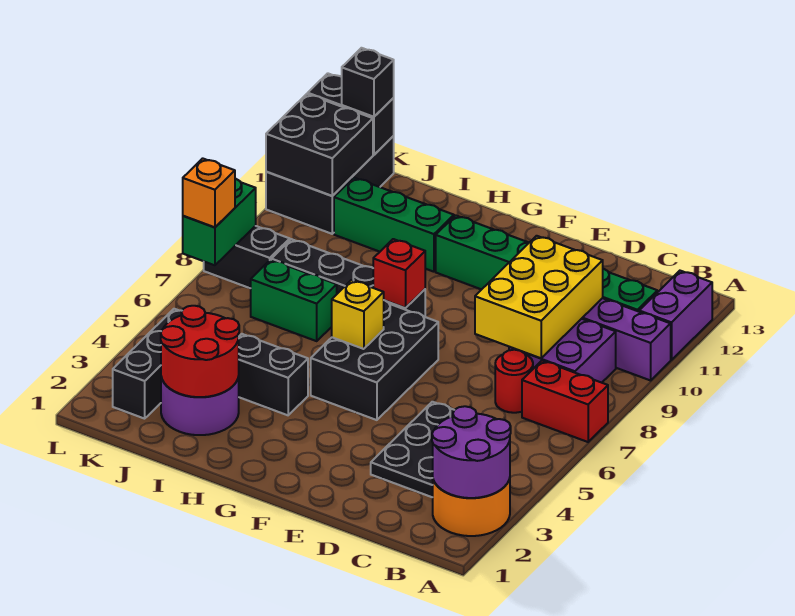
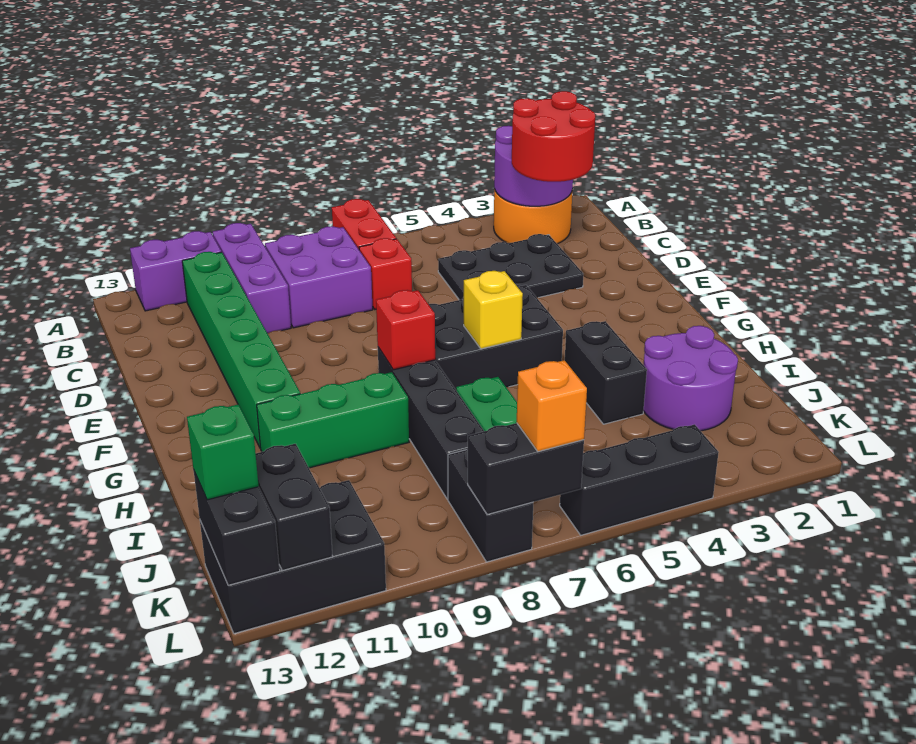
red 1x1 round brick [495,350,533,413] -> red 1x1 brick [359,238,412,309]
yellow 2x3 brick [475,236,603,358] -> none
green 1x3 brick [334,178,454,272] -> green 1x3 brick turned to [257,372,409,468]
red 2x2 round brick [161,306,239,397] -> red 2x2 round brick moved to [512,91,595,182]
black 1x3 brick [113,309,182,419] -> black 1x3 brick moved to [560,424,719,535]
black 2x2 brick [266,94,373,196] -> black 1x2 brick [256,444,333,571]
black 1x1 brick [342,48,394,117] -> green 1x1 brick [187,405,259,500]
green 1x2 brick [183,179,256,265] -> black 1x2 brick [468,423,584,514]

